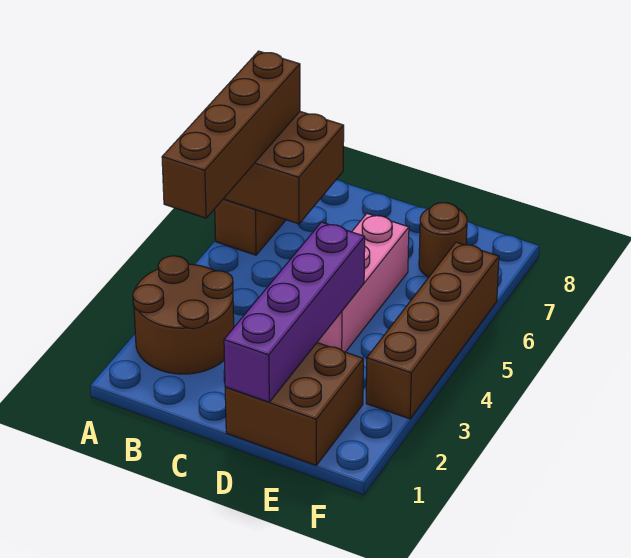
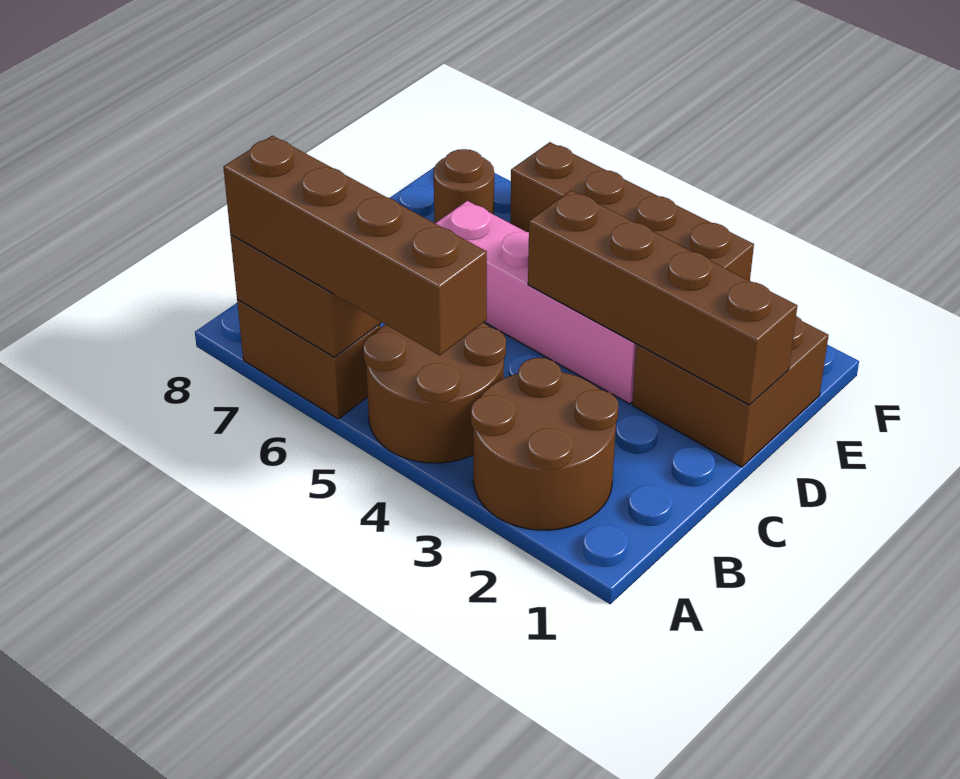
none -> brown 2x2 round brick [363,323,506,463]
purple 1x4 brick [224,222,365,402] -> brown 1x4 brick [528,190,797,405]
pink 1x3 brick [317,214,409,352] -> pink 1x4 brick [435,201,637,404]

